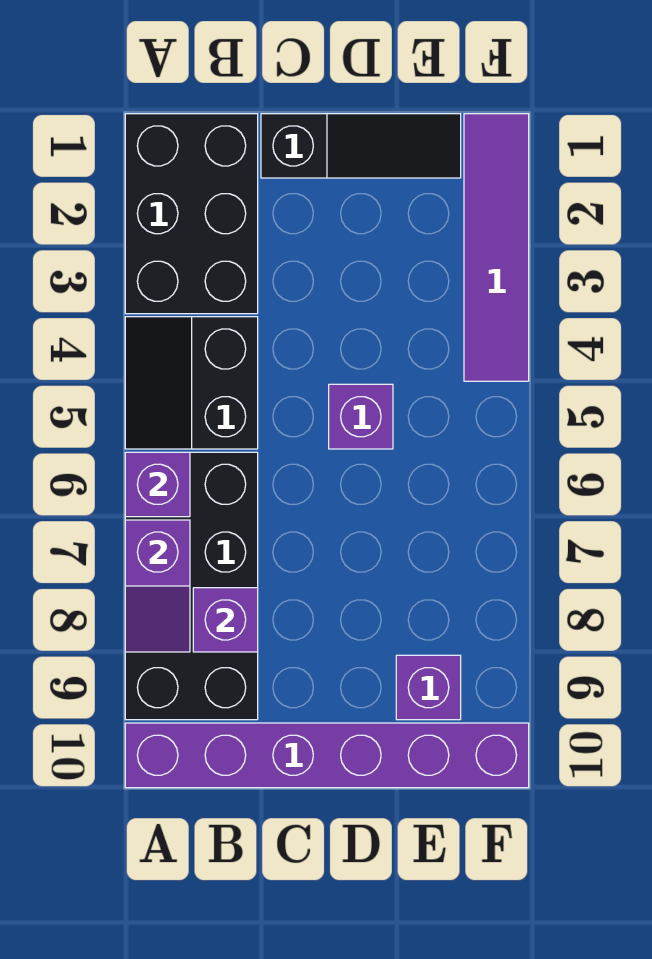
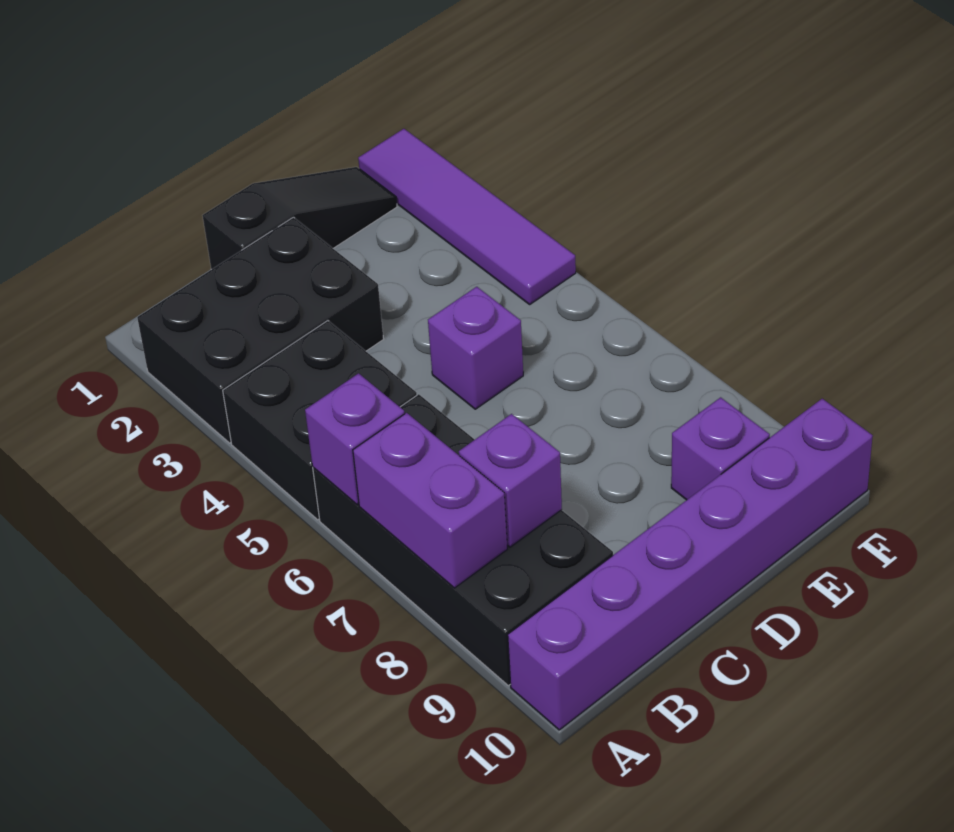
black 2x3 brick [125,114,258,314] -> black 2x3 brick turned to [137,217,384,443]
black 2x2 slope [125,317,258,449] -> black 2x2 brick [223,321,417,520]
purple 1x2 slope [125,520,190,652] -> purple 1x2 brick [353,413,507,588]

